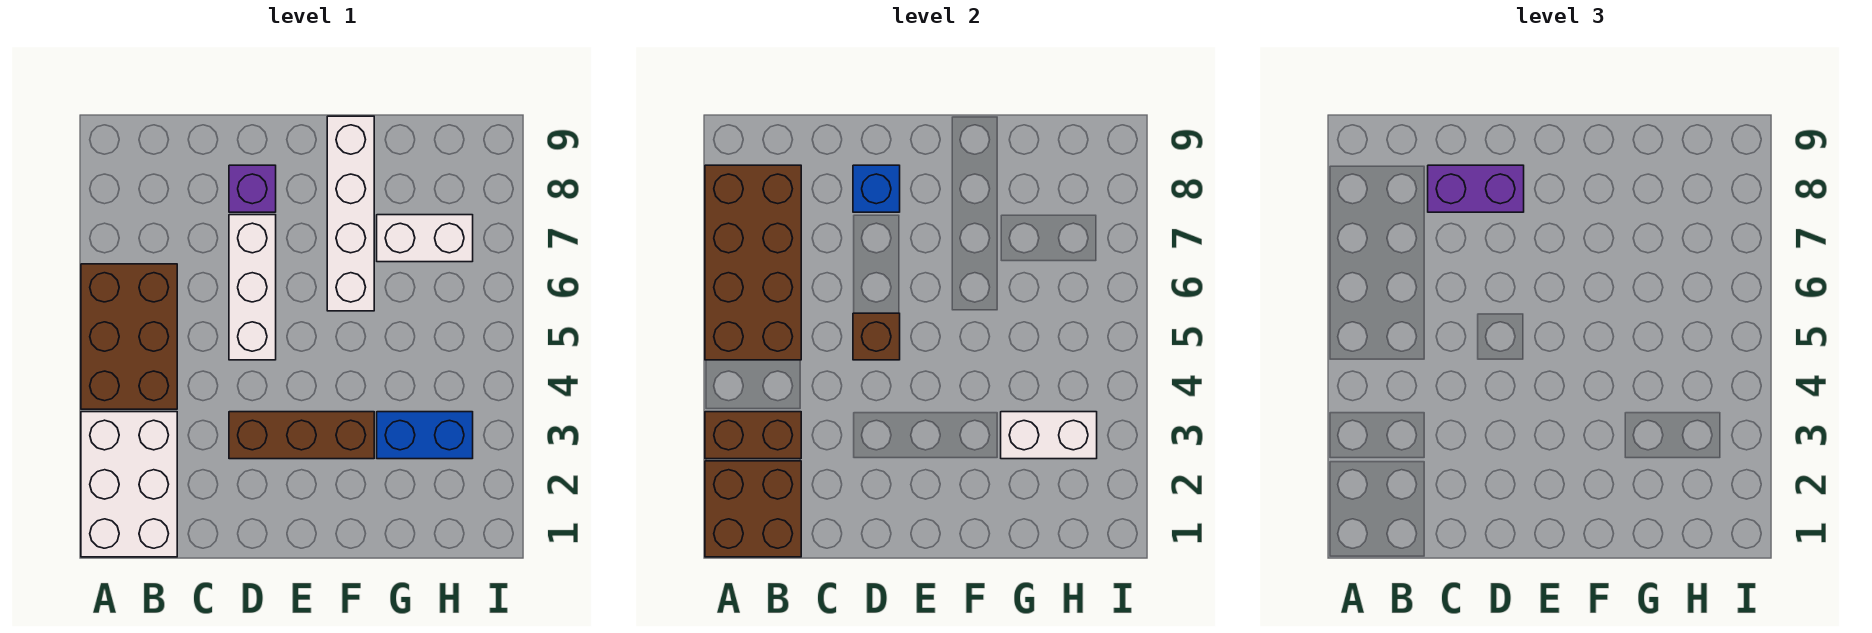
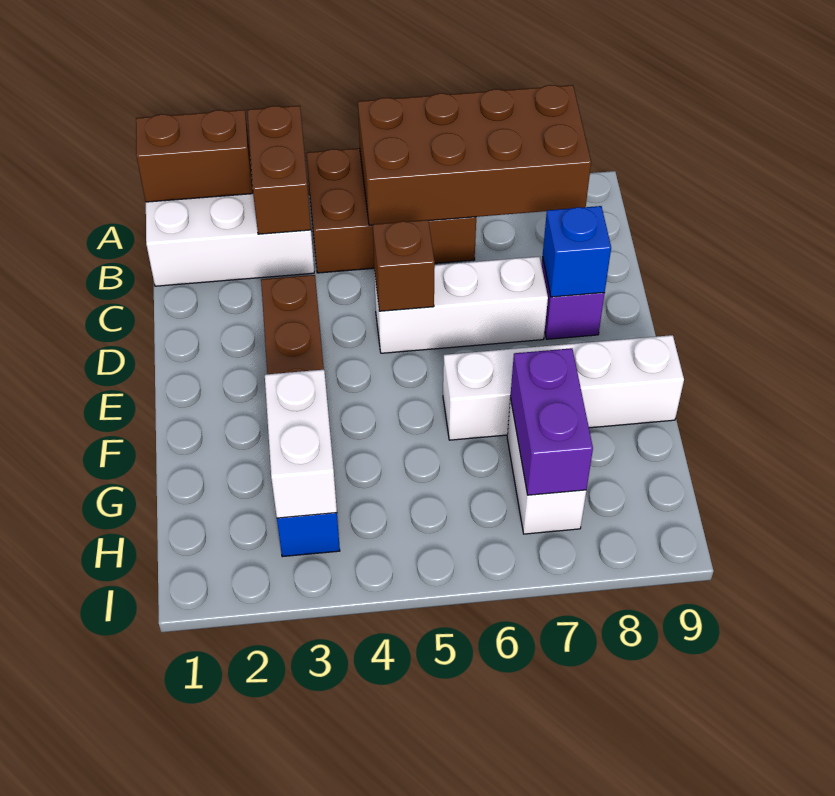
brown 2x2 brick [705,461,801,557] -> brown 1x2 brick [136,110,253,202]
purple 1x2 brick [1428,165,1524,212] -> purple 1x2 brick moved to [510,348,593,495]

